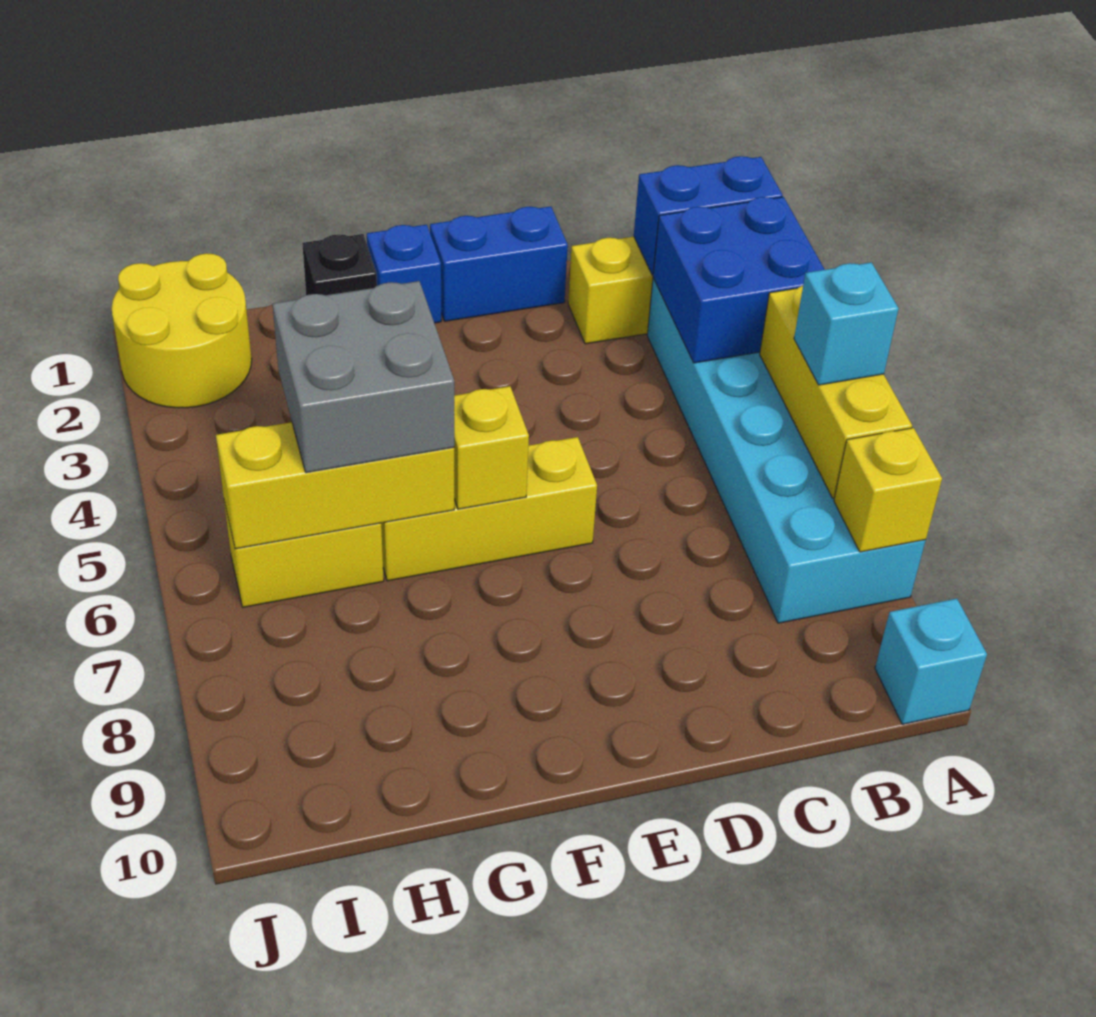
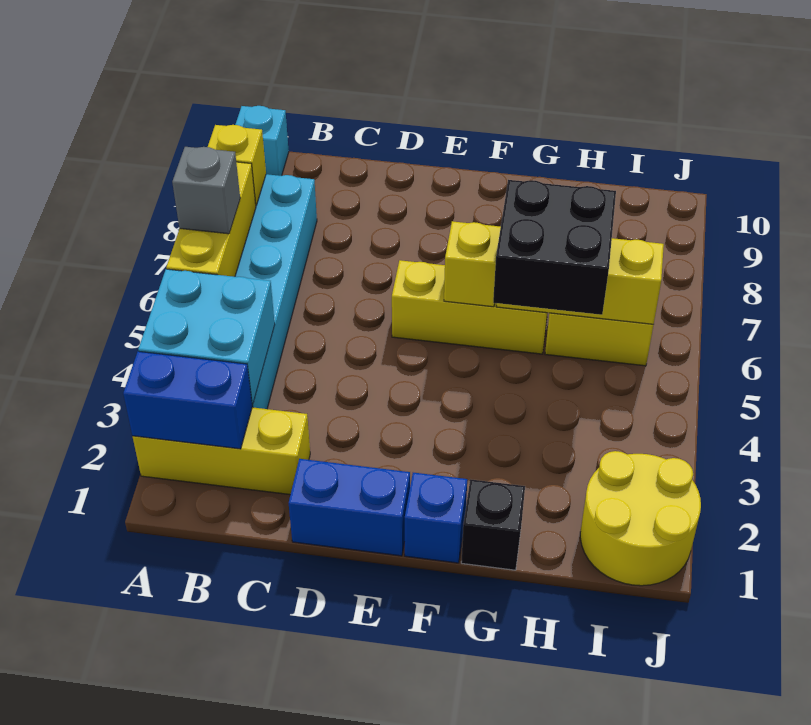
blue 2x2 brick [653,197,825,363] -> cyan 2x2 brick [138,269,275,405]
cyan 1x1 brick [794,262,899,385] -> grey 1x1 brick [172,147,240,234]
grey 2x2 brick [272,281,454,473] -> black 2x2 brick [493,180,616,315]

